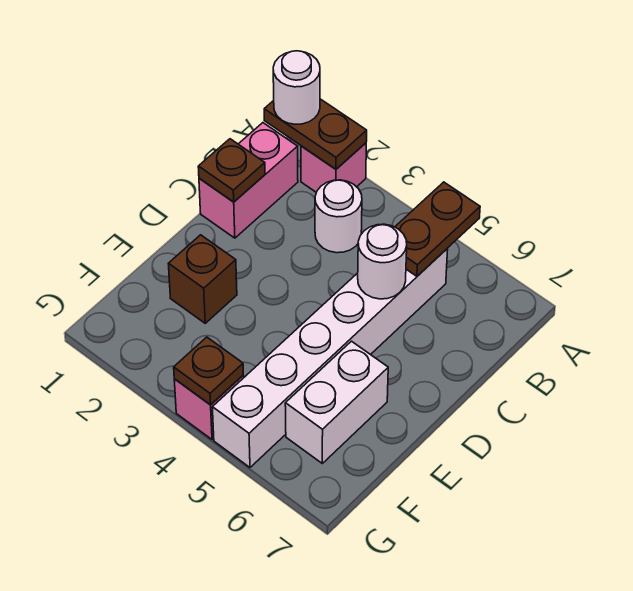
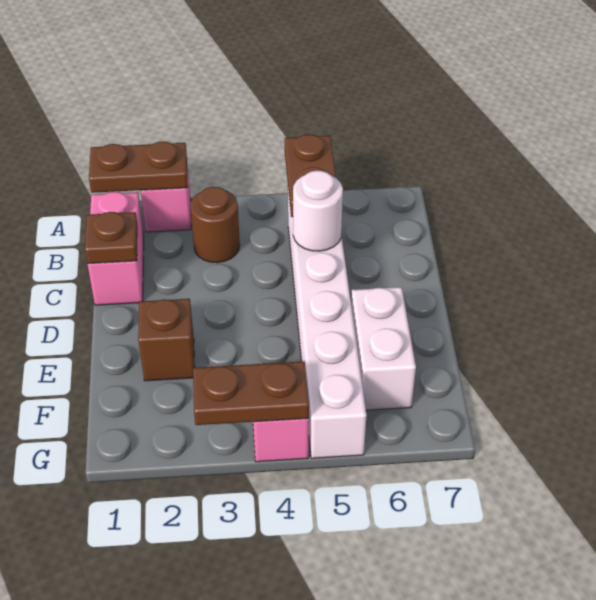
white 1x1 round brick [273,51,320,124] -> none
white 1x1 round brick [315,180,362,253] -> brown 1x1 round brick [190,187,240,263]
brown 1x1 plate [174,337,243,405] -> brown 1x2 plate [193,361,309,425]

